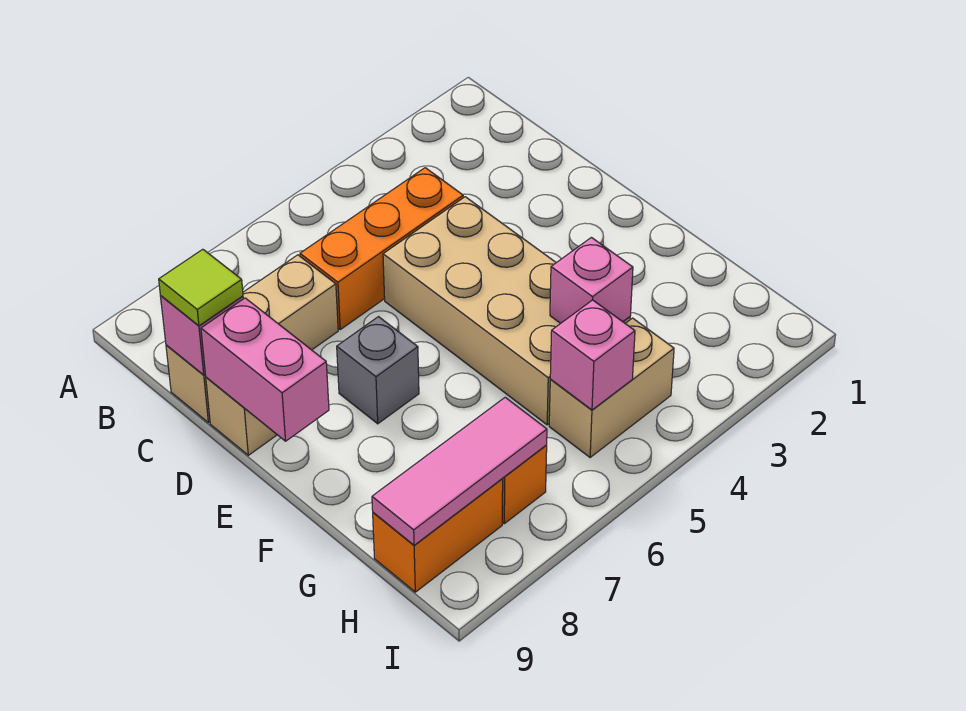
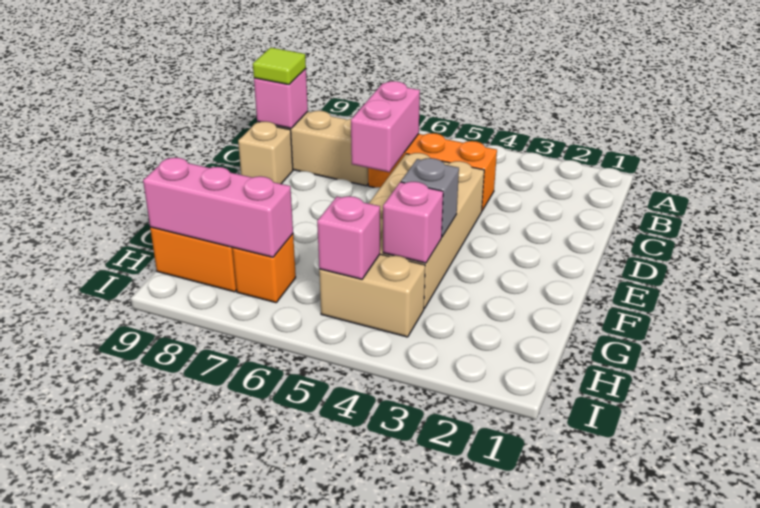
pink 1x2 brick [201,298,329,441] -> pink 1x2 brick moved to [351,81,420,172]
grey 1x1 brick [337,317,419,424] -> grey 1x1 brick moved to [401,158,459,237]
pink 1x3 tile [372,397,547,545] -> pink 1x3 brick [143,158,293,257]

